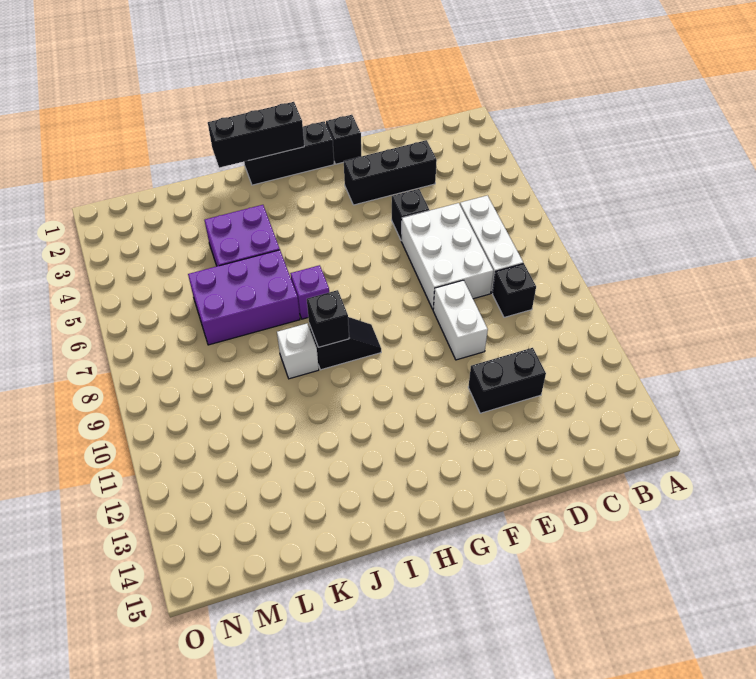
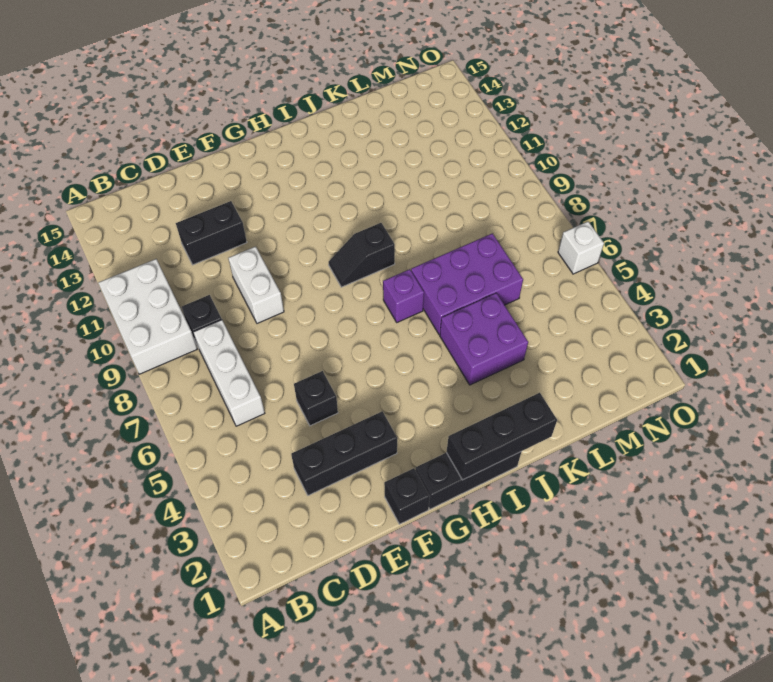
white 2x3 brick [401,203,493,309] -> white 2x3 brick moved to [98,259,197,374]
black 1x1 brick [307,290,349,347] -> none
white 1x1 brick [277,324,319,379] -> white 1x1 brick moved to [558,222,604,274]

